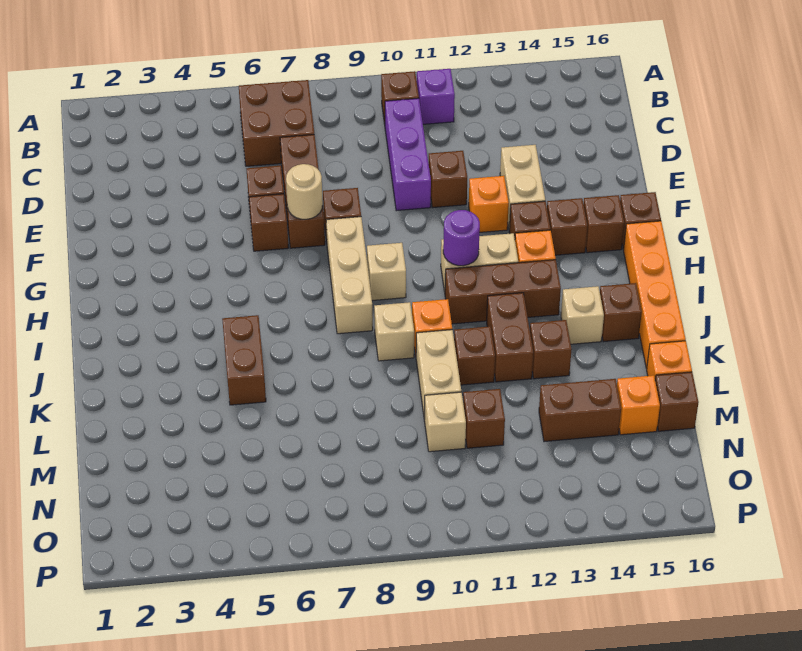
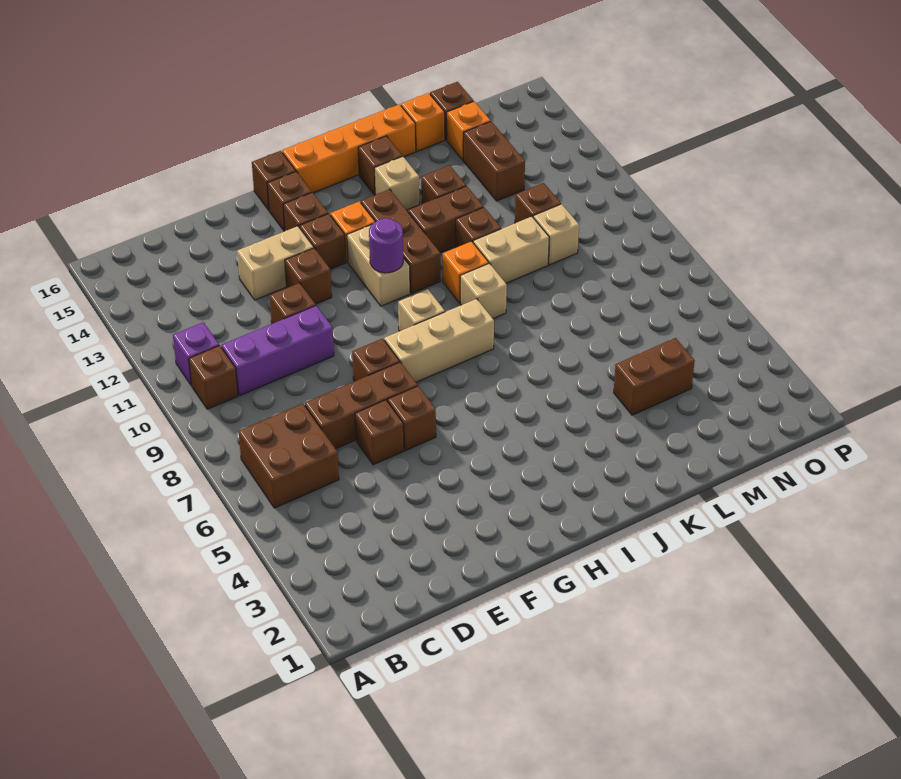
tan 1x1 round brick [286,164,323,219] -> none
orange 1x1 brick [469,176,509,232] -> brown 1x1 brick [285,248,332,304]
brown 1x2 brick [222,315,266,405] -> brown 1x2 brick moved to [614,338,695,415]

